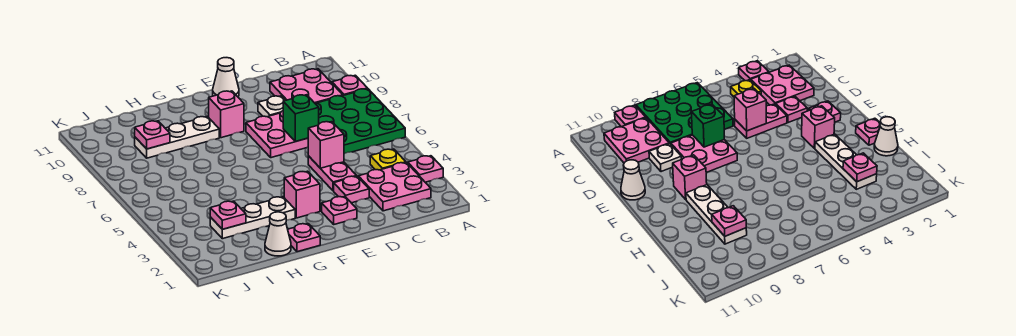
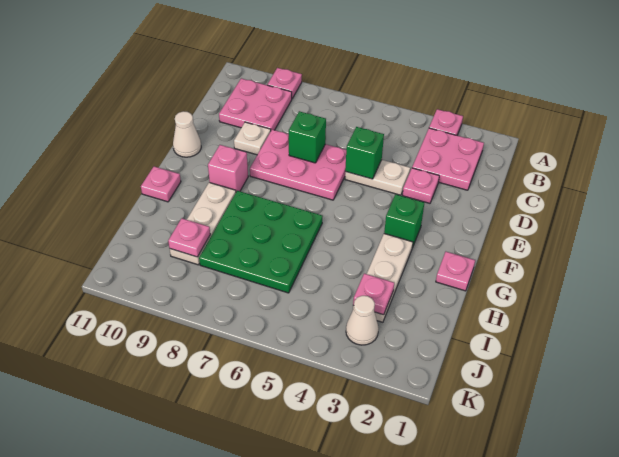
green 3x3 plate [315,89,405,154] -> green 3x3 plate moved to [199,191,323,293]
yellow 1x1 plate [370,149,406,170] -> none
pink 1x2 plate [308,156,356,191] -> white 1x2 plate [345,160,410,195]
pink 1x1 brick [308,122,344,168] -> green 1x1 brick [345,127,384,179]
pink 2x2 plate [246,111,308,158] -> pink 2x3 plate [250,130,346,200]
pink 1x1 plate [322,197,357,224] -> pink 1x1 plate moved to [141,166,181,202]
pink 1x1 brick [284,171,320,218] -> green 1x1 brick [384,194,424,248]
white 1x1 cone [265,212,291,256] -> white 1x1 cone moved to [346,296,379,345]

